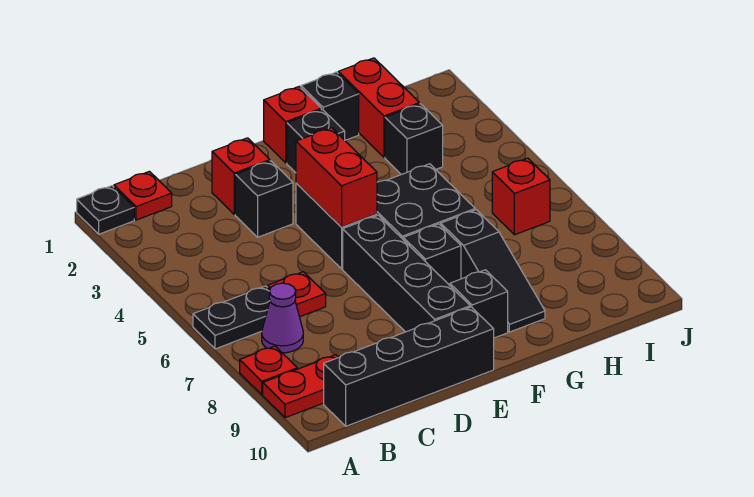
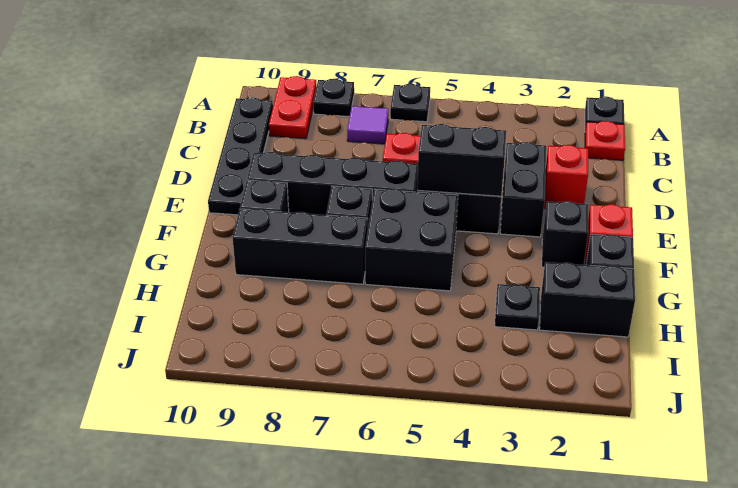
black 1x2 plate [193,286,270,349] -> black 1x1 plate [390,84,430,122]
red 1x1 plate [240,346,297,395] -> black 1x1 plate [313,79,354,117]
purple 1x1 cone [262,283,303,353] -> purple 1x1 tile [347,106,388,144]
black 1x4 brick [324,307,494,426] -> black 1x4 plate [208,97,273,215]
black 1x1 brick [235,161,293,237] -> black 1x2 brick [500,142,546,237]
red 1x2 brick [296,128,377,227] -> black 1x2 brick [417,124,506,196]
black 1x3 slope [441,210,545,332] -> black 1x3 brick [233,209,368,284]
red 1x2 brick [338,58,419,157] -> black 1x2 brick [540,262,635,337]
black 1x1 brick [385,104,443,175] -> black 1x1 plate [495,284,540,330]
red 1x1 brick [492,158,550,235] -> none

